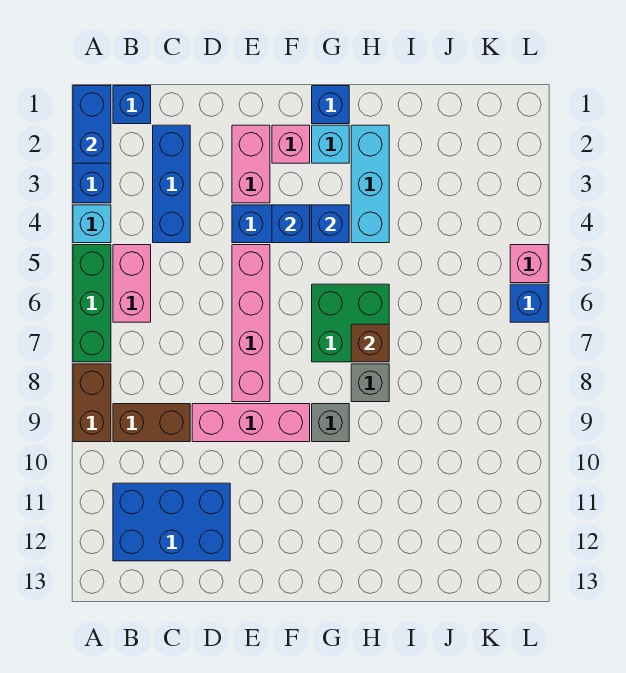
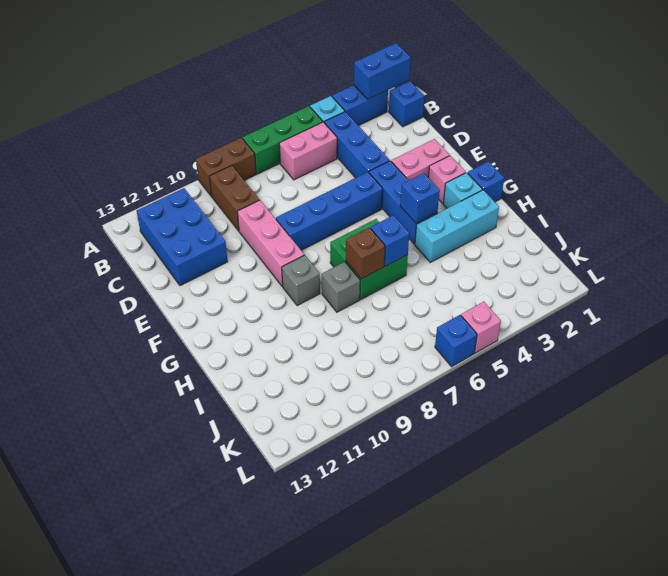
blue 1x3 brick [153,125,190,243] -> blue 1x3 brick turned to [324,112,390,178]
pink 1x4 brick [232,245,270,402] -> blue 1x4 brick [276,172,383,250]
blue 1x1 brick [272,205,310,243] -> blue 1x1 brick moved to [371,215,409,266]

